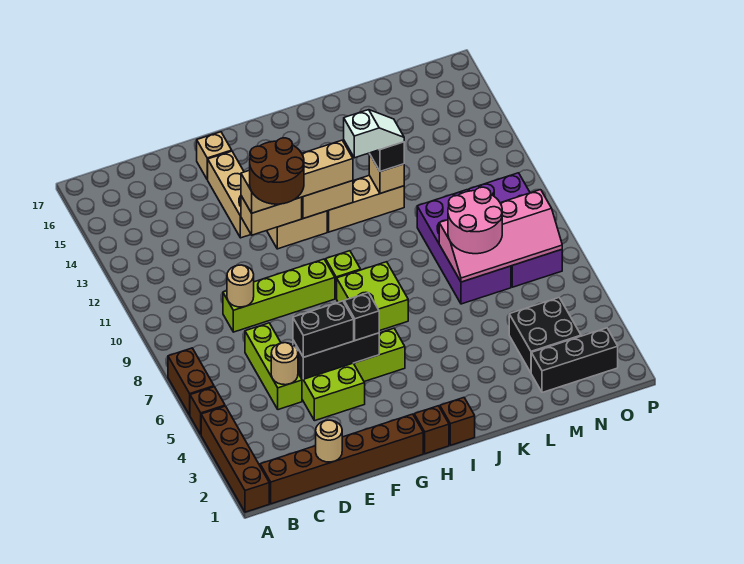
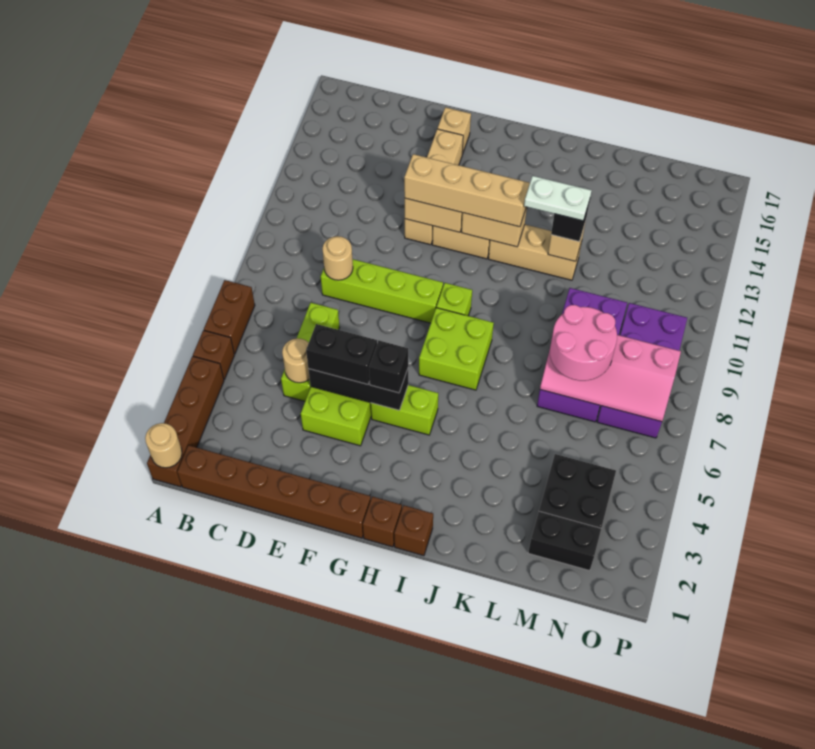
tan 1x1 round brick [316,420,342,462] -> tan 1x1 round brick moved to [145,423,182,468]
brown 2x2 round brick [250,138,304,204] -> none
tan 1x3 brick [207,151,251,238] -> tan 1x4 brick [405,129,463,245]
white 1x2 slope [344,110,404,158] -> white 1x2 plate [524,176,592,221]
black 1x3 brick [531,328,618,393] -> black 1x2 brick [528,511,601,571]

